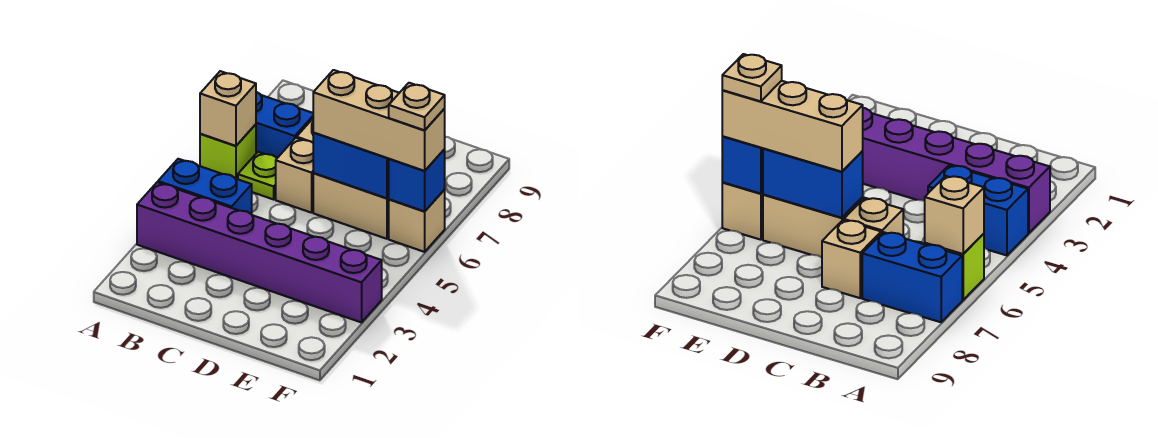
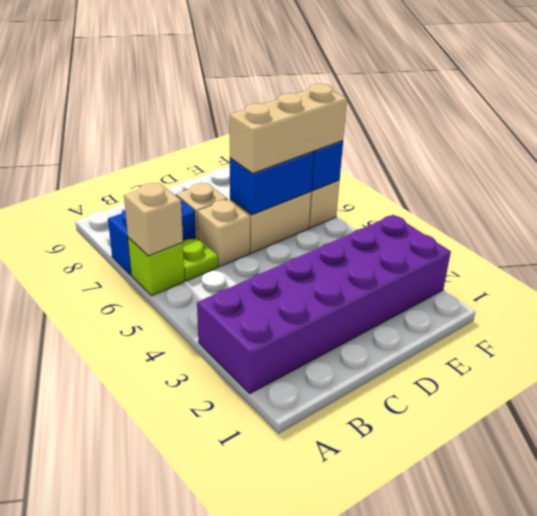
purple 1x6 brick [137,182,382,322] -> purple 2x6 brick [197,215,451,393]
blue 1x2 brick [158,159,252,214] -> none
tan 1x1 plate [389,83,445,130] -> none

